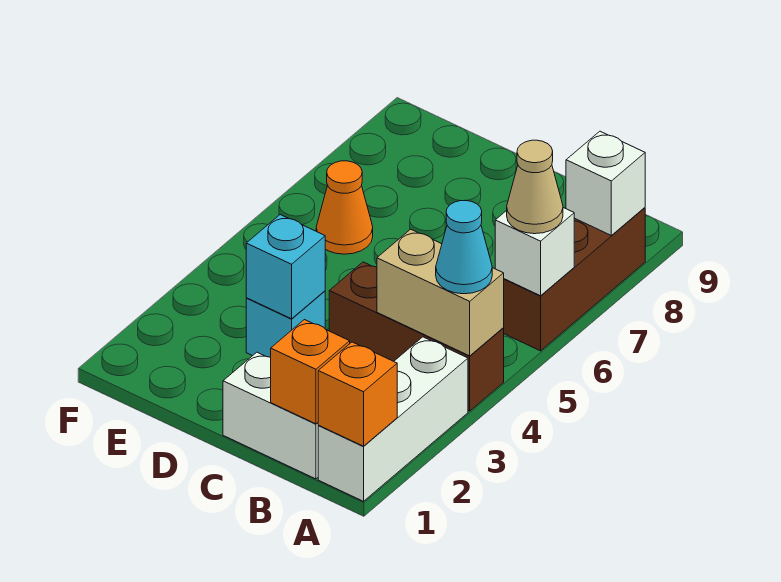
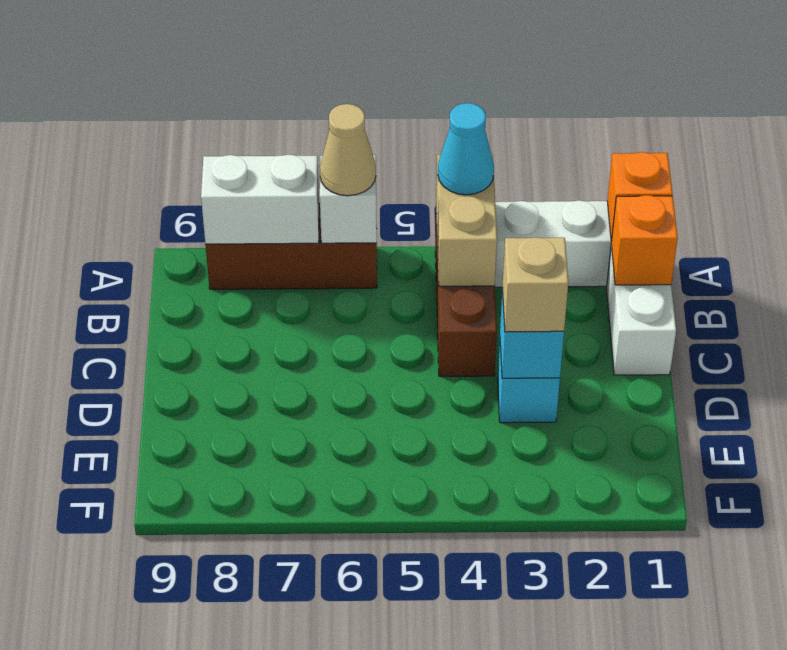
white 1x1 brick [566,131,645,235] -> white 1x2 brick [201,155,319,244]
none -> tan 1x1 brick [502,237,568,332]
orange 1x1 cone [316,161,373,254] -> none

